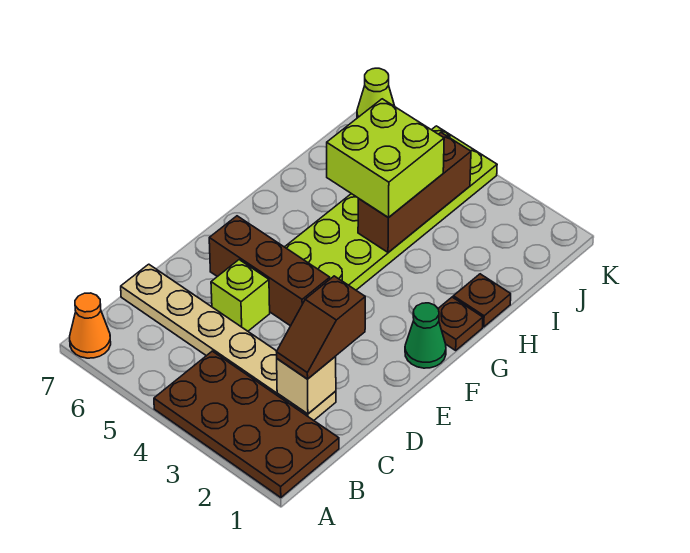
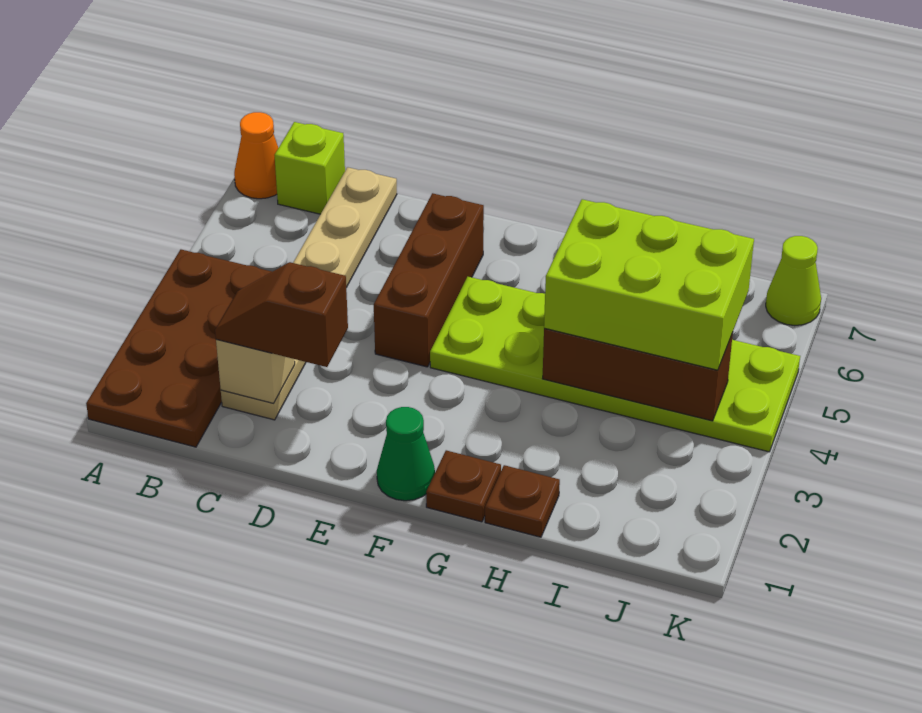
lime 1x1 brick [211,260,270,331] -> lime 1x1 brick moved to [275,122,345,214]
lime 2x2 brick [327,99,444,218] -> lime 2x3 brick [544,199,754,370]

